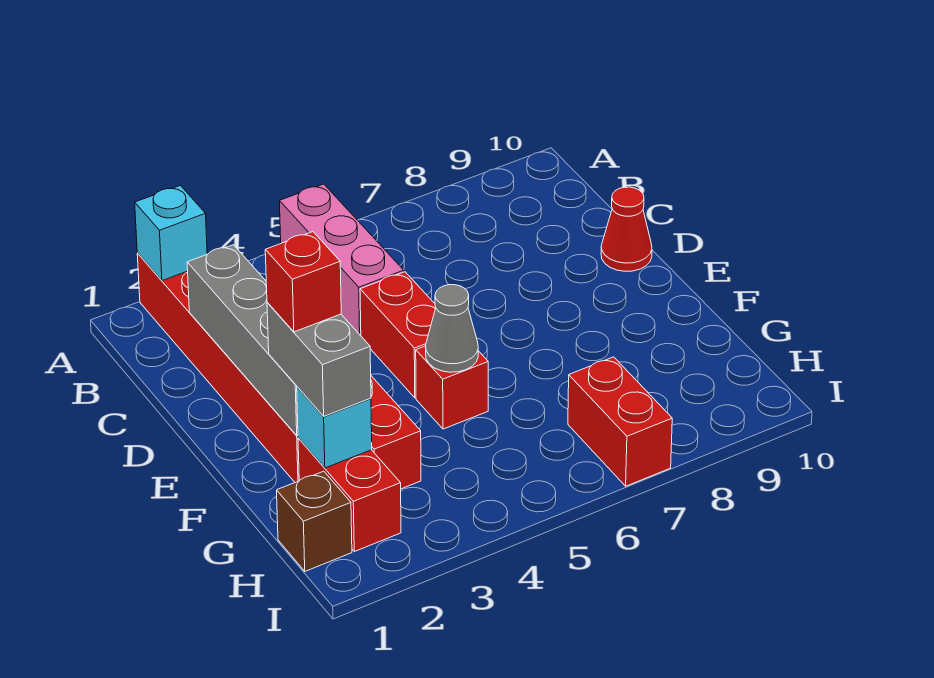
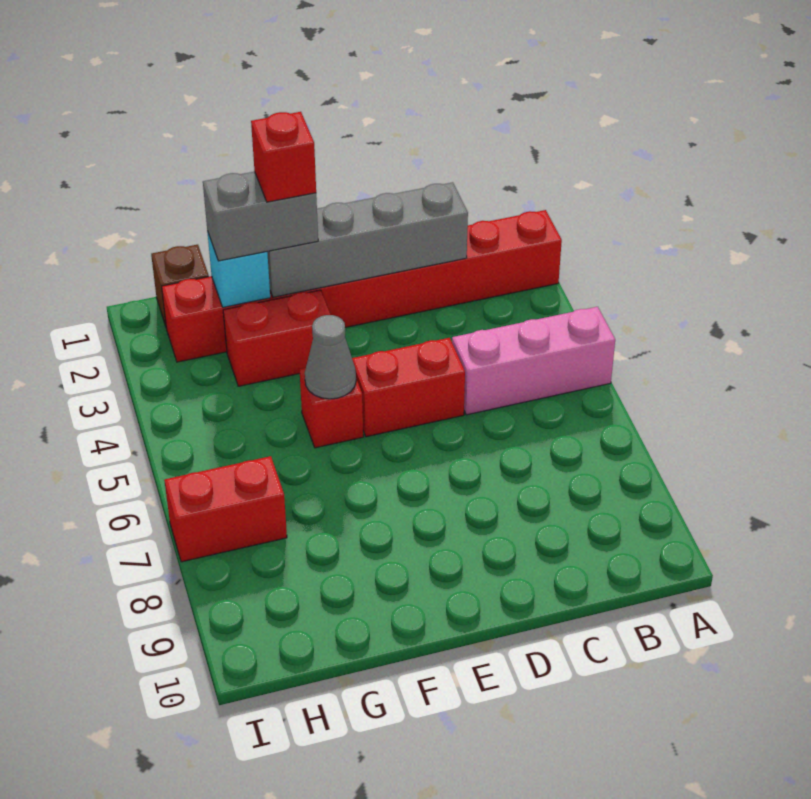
cyan 1x1 brick [135,186,207,281] -> none
red 1x1 cone [601,187,652,271] -> none

